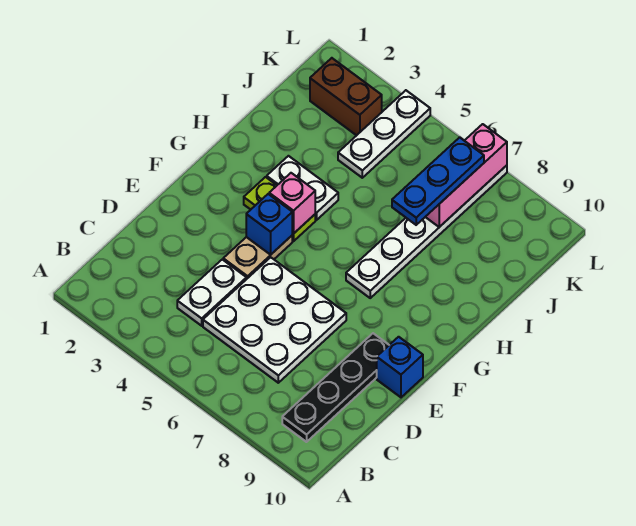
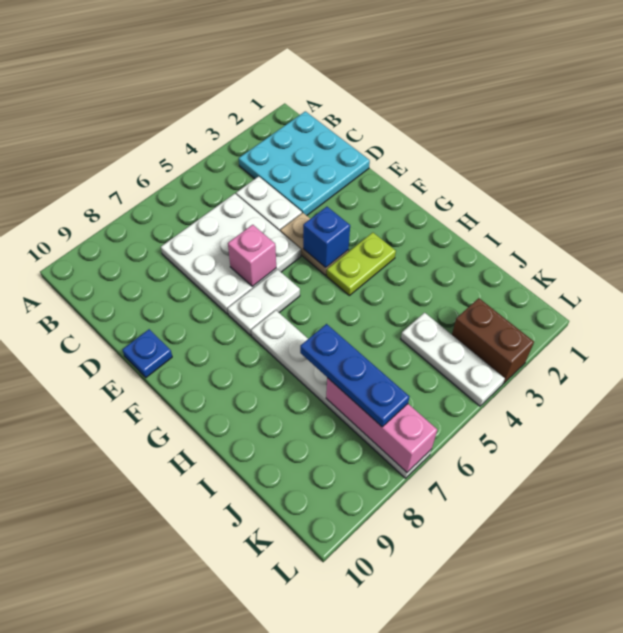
none -> cyan 3x3 plate [239,111,370,215]
black 1x4 plate [282,333,389,442] -> none
blue 1x1 brick [377,337,423,397] -> blue 1x1 plate [122,329,172,378]
pink 1x1 brick [269,173,315,234] -> pink 1x1 brick moved to [228,225,276,287]
white 1x2 plate [267,156,338,220] -> white 1x2 plate moved to [228,269,300,335]
brown 1x2 brick [310,58,382,135] -> brown 1x2 brick turned to [452,298,534,384]

